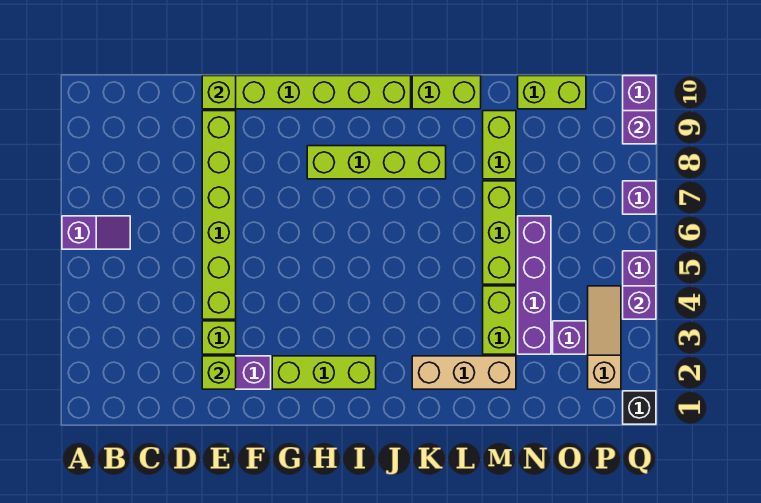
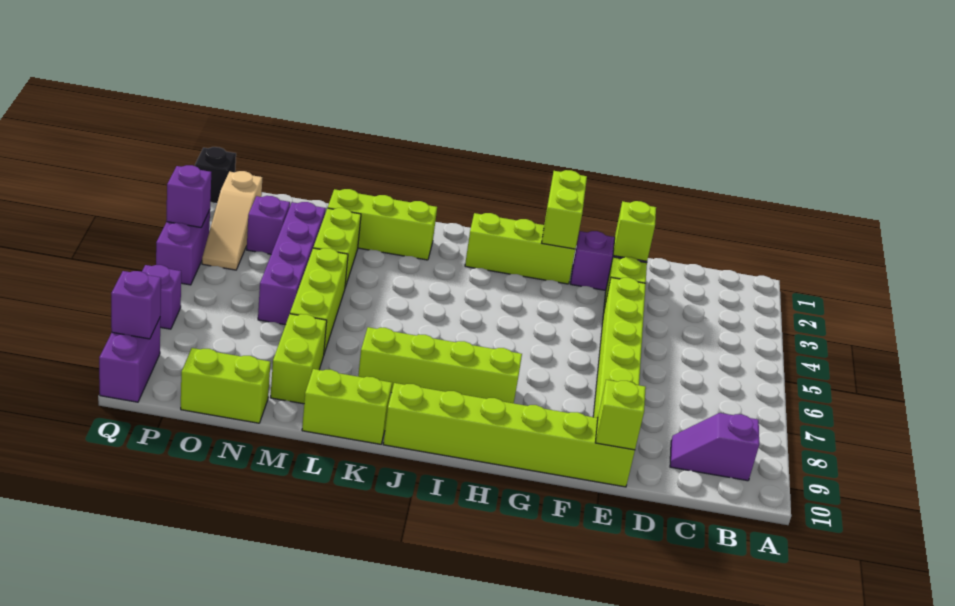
purple 1x2 slope [62,216,130,249] -> purple 1x2 slope moved to [670,413,759,481]
none -> lime 1x2 brick [542,170,587,249]
tan 1x3 brick [412,356,516,389] -> lime 1x3 brick [328,189,437,260]

